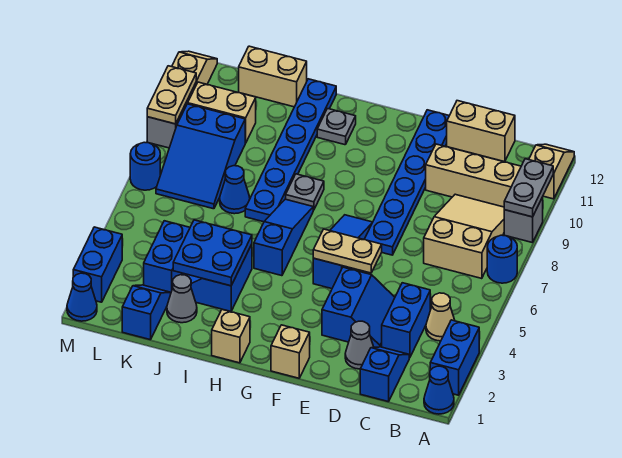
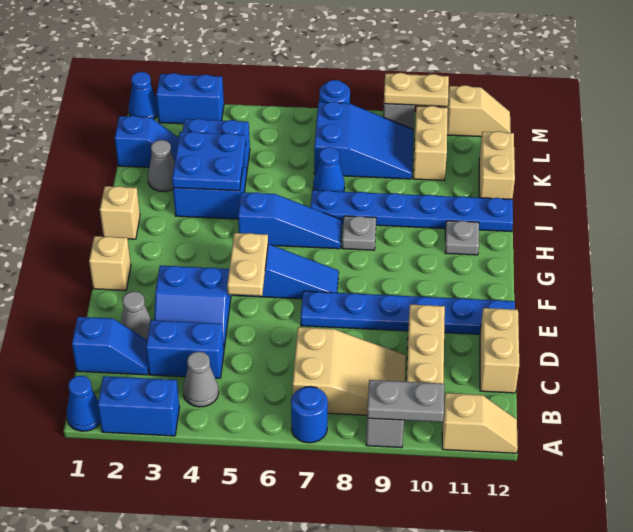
tan 1x1 cone [426,293,455,341] -> grey 1x1 cone [183,352,219,407]
blue 2x3 slope [156,104,245,209] -> blue 2x3 slope turned to [314,102,413,179]

